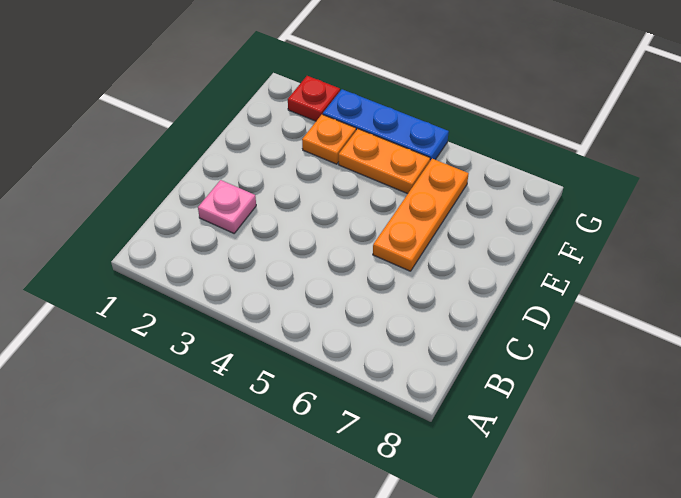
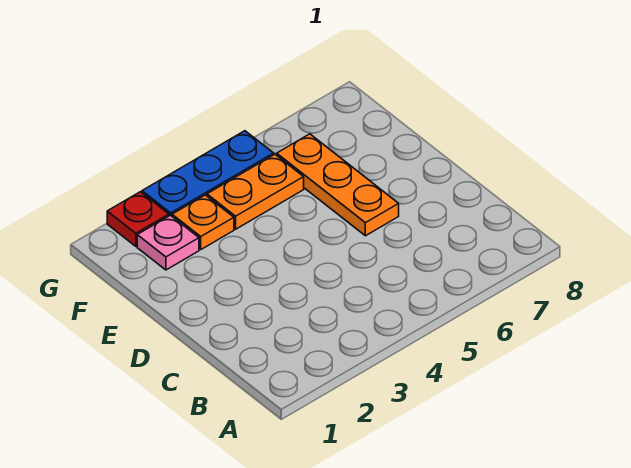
pink 1x1 plate [198,180,256,233] -> pink 1x1 plate moved to [137,215,199,270]

